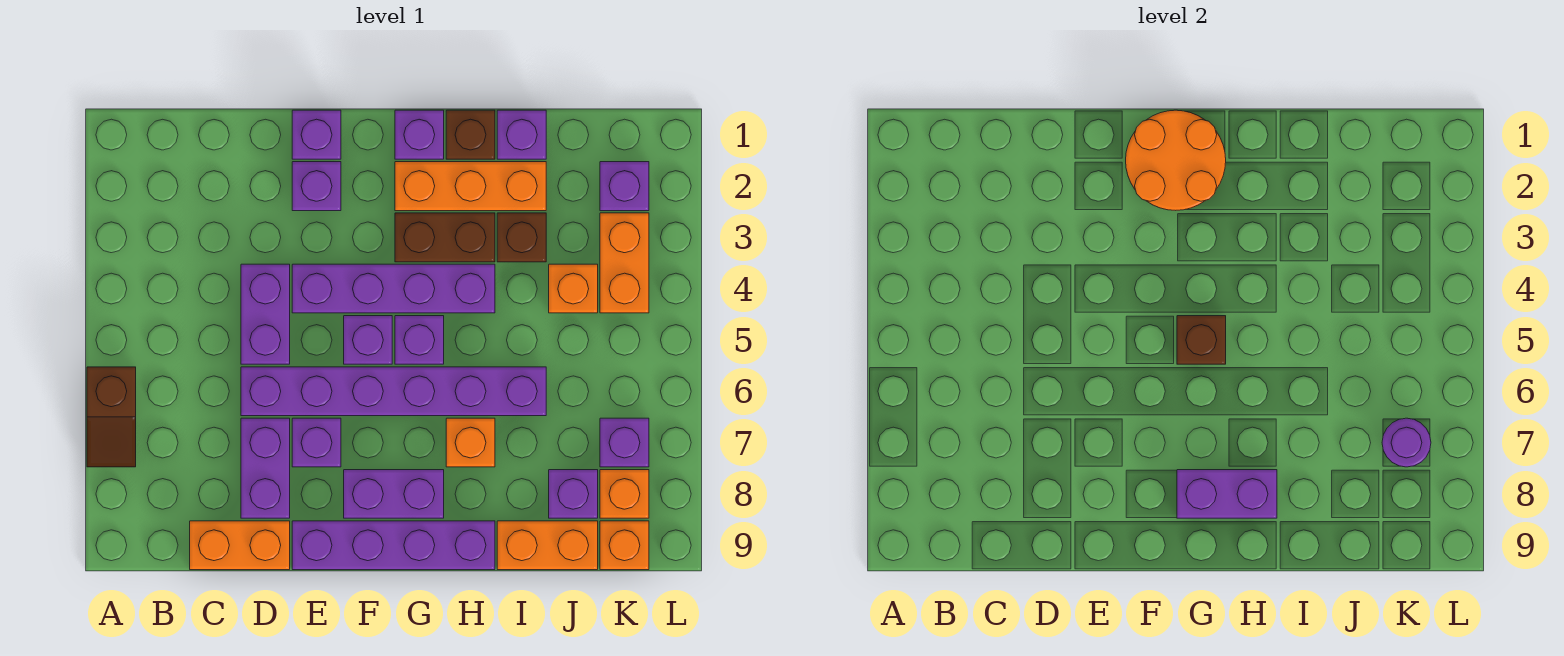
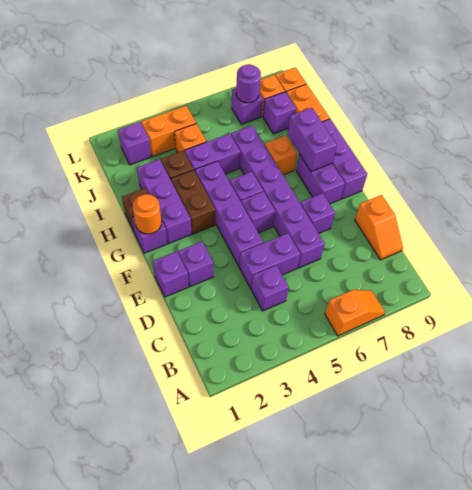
brown 1x2 slope [87,367,136,467] -> orange 1x2 slope [325,290,385,336]
orange 1x2 brick [190,521,290,570] -> orange 1x2 slope [355,195,403,260]
purple 1x2 brick [241,418,290,518] -> purple 1x2 brick moved to [185,134,240,174]
purple 1x4 brick [292,521,495,570] -> purple 1x3 brick [322,119,367,199]
orange 2x2 round brick [1126,110,1226,210] -> orange 1x1 round brick [132,194,162,234]
orange 1x3 brick [395,162,546,211] -> purple 1x3 brick [137,159,191,243]
brown 1x1 brick [1177,316,1226,364] -> none
purple 1x1 brick [497,110,546,159] -> purple 1x1 brick moved to [251,265,289,311]

